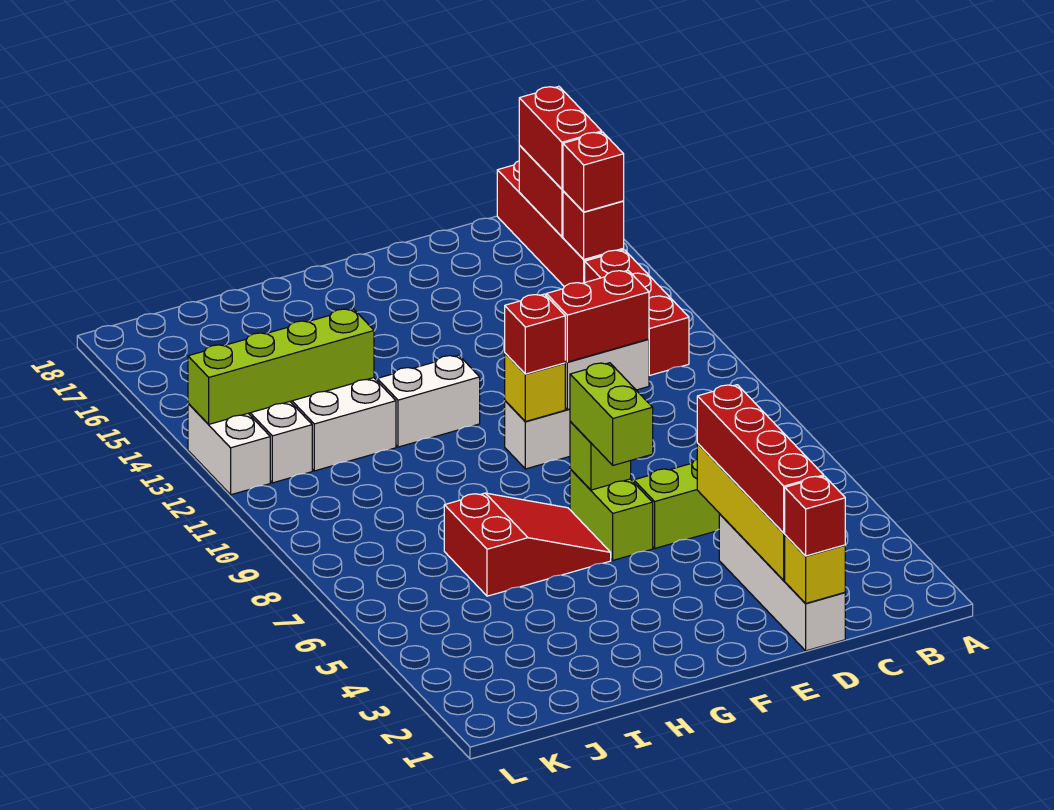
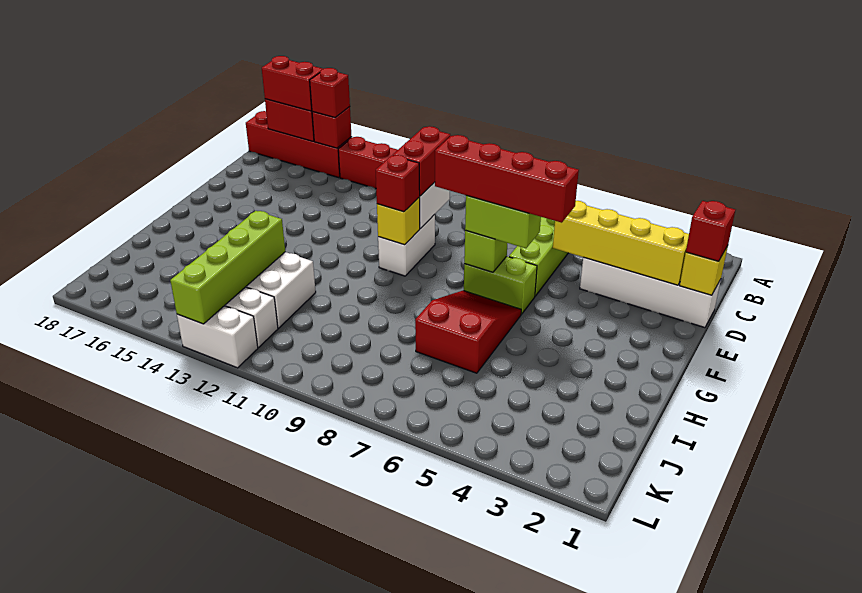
red 1x4 brick [697,385,824,533] -> red 1x4 brick moved to [435,135,579,223]
white 1x2 brick [377,355,480,447] -> none

